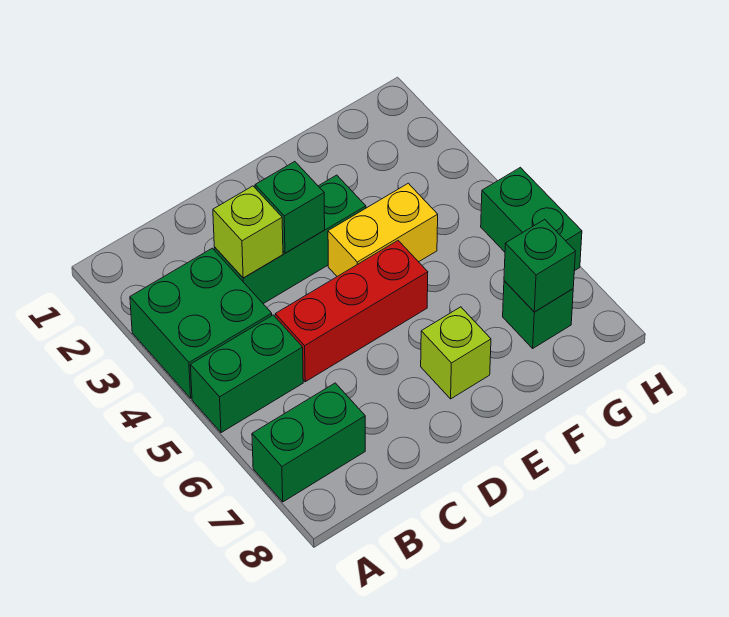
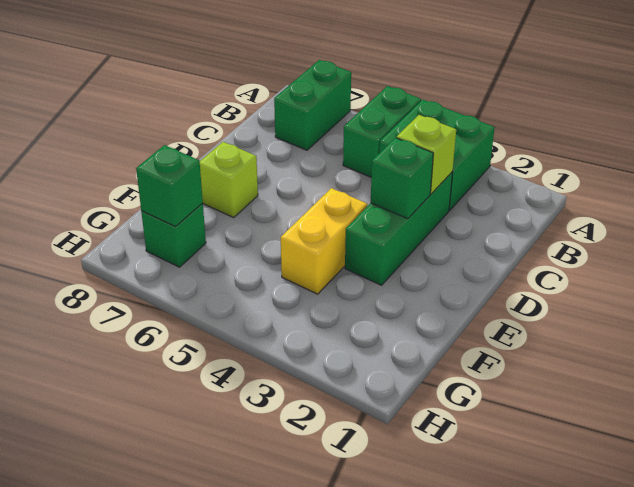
red 1x3 brick [275,241,428,382] -> none
green 1x2 brick [481,167,582,271] -> none

